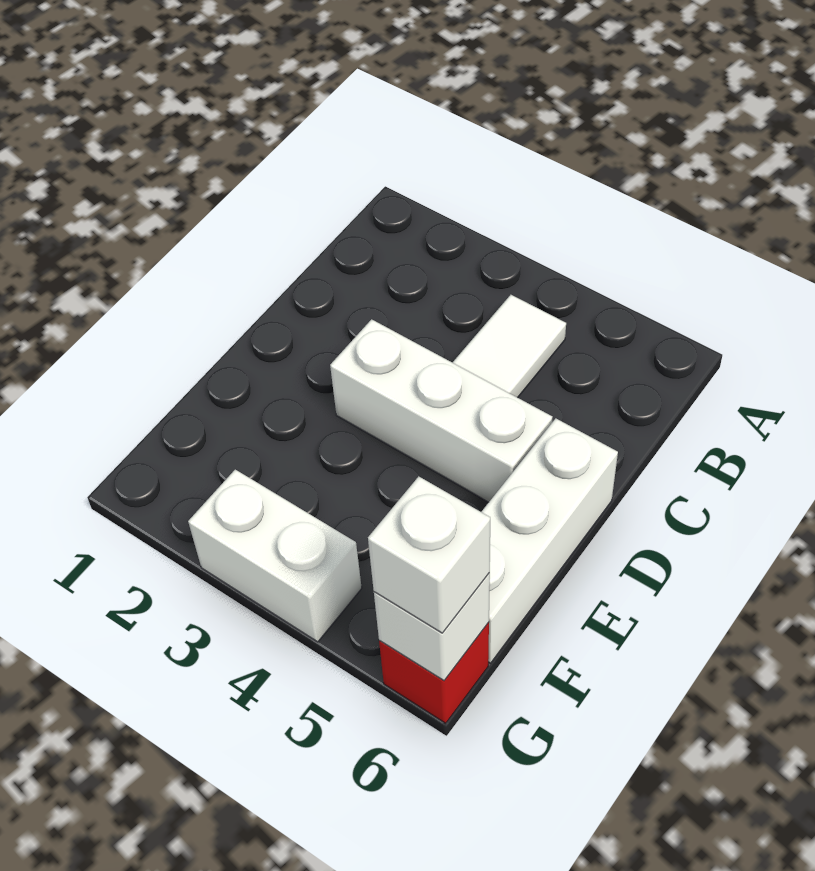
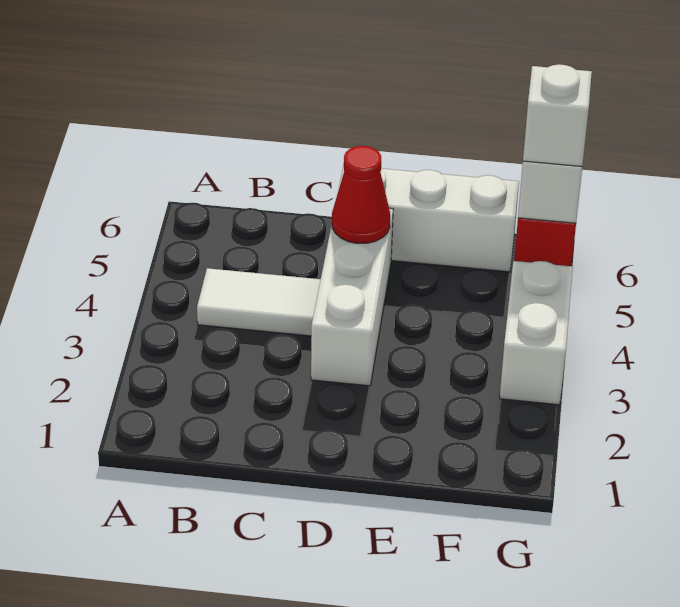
none -> red 1x1 cone [332,146,390,244]

